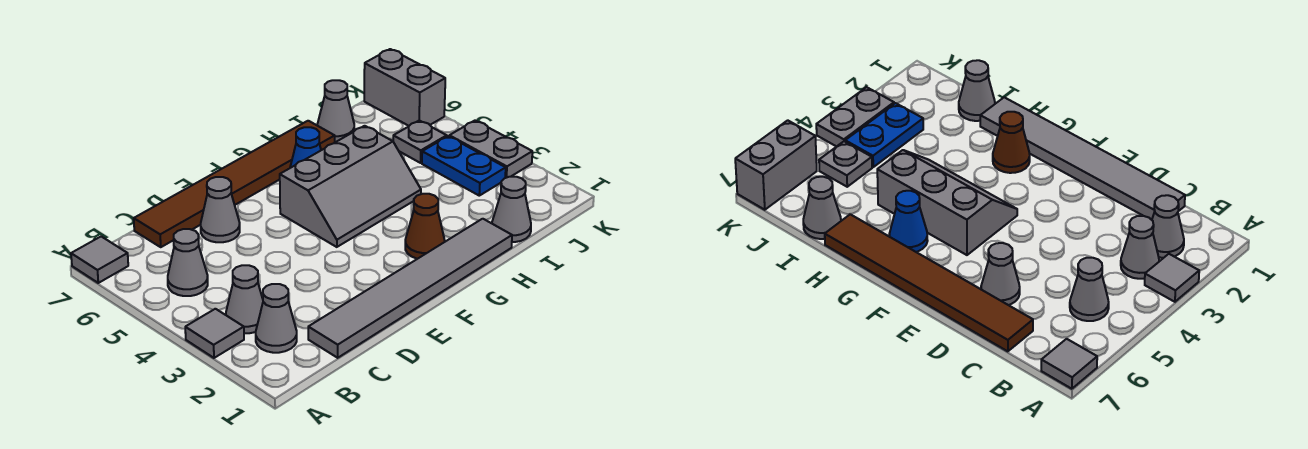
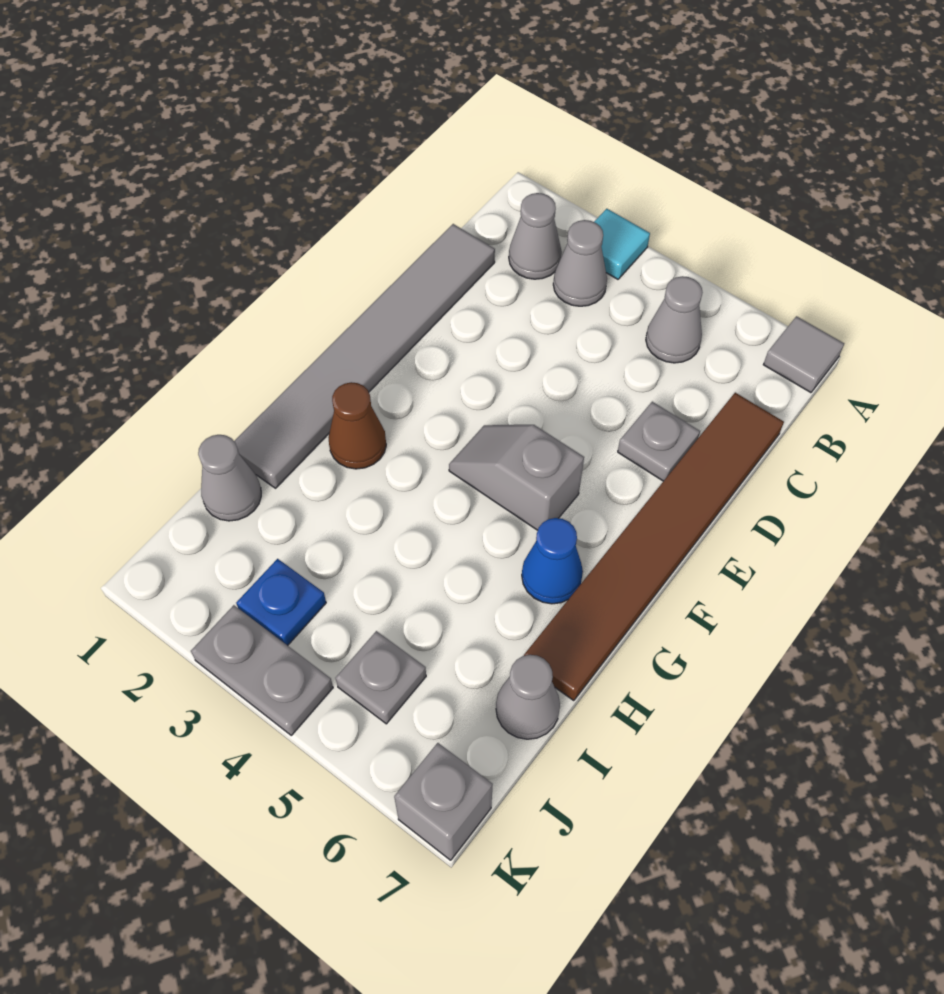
grey 1x1 tile [185,309,244,358] -> cyan 1x1 tile [594,209,650,279]
grey 1x1 cone [201,177,240,242] -> grey 1x1 plate [618,402,700,481]
grey 2x3 slope [280,126,421,247] -> grey 1x2 slope [449,425,584,530]
blue 1x2 plate [422,136,506,196] -> blue 1x1 plate [236,559,326,646]
grey 1x2 brick [364,49,445,126] -> grey 1x1 brick [394,743,493,860]

